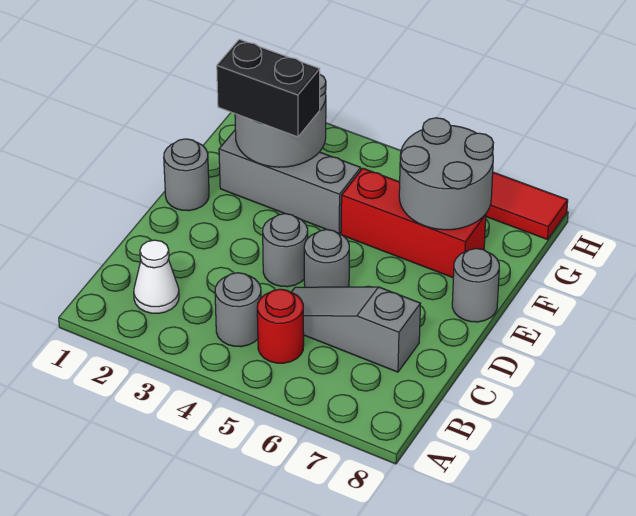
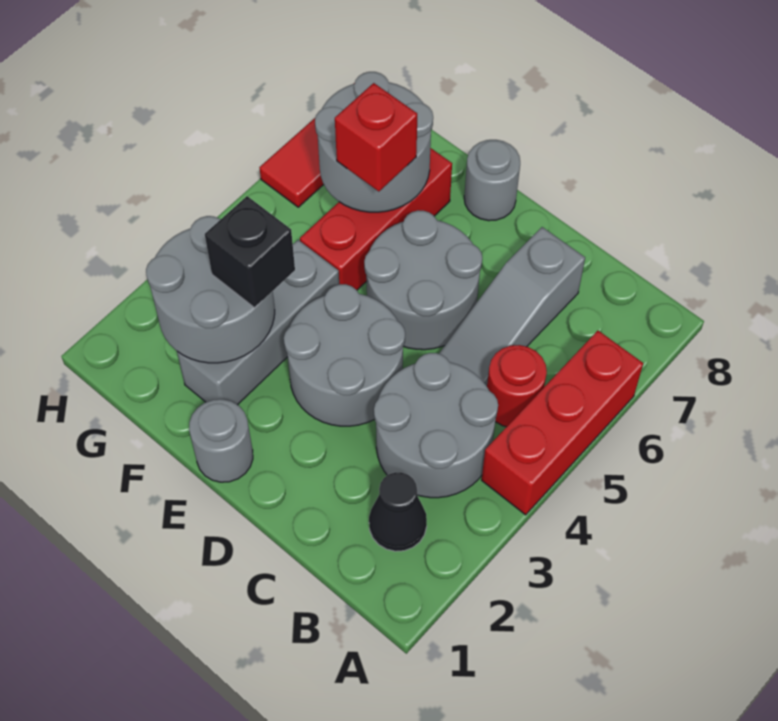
none -> red 1x3 brick [482,331,643,515]
white 1x1 cone [134,240,179,313] -> black 1x1 cone [369,472,427,551]
grey 1x1 round brick [215,273,261,347] -> grey 2x2 round brick [374,353,498,498]
grey 1x1 round brick [263,214,308,287] -> grey 2x2 round brick [284,284,405,426]
grey 1x1 round brick [304,230,349,287] -> grey 2x2 round brick [364,210,482,350]
black 1x2 brick [217,39,320,137] -> black 1x1 brick [205,196,295,308]
none -> red 1x1 brick [335,83,417,192]

